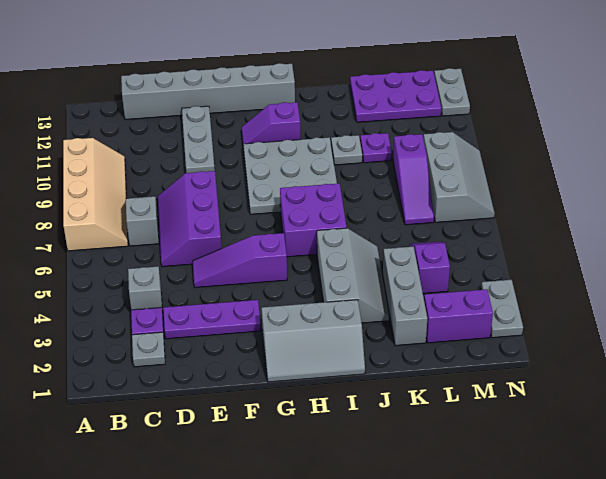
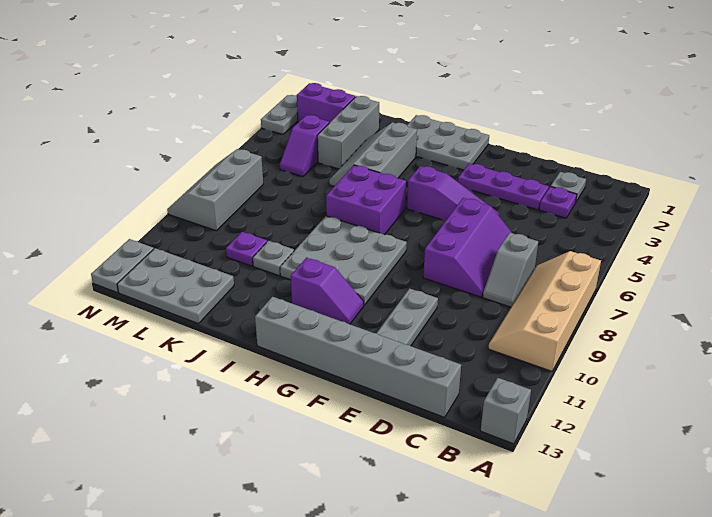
grey 1x1 brick [128,266,163,313] -> grey 1x1 brick moved to [481,378,531,444]
grey 2x3 slope [262,300,365,382] -> grey 2x3 plate [407,115,489,170]
purple 2x3 plate [350,70,441,122] -> grey 2x3 plate [117,248,234,324]
purple 1x3 slope [393,134,434,225] -> none

